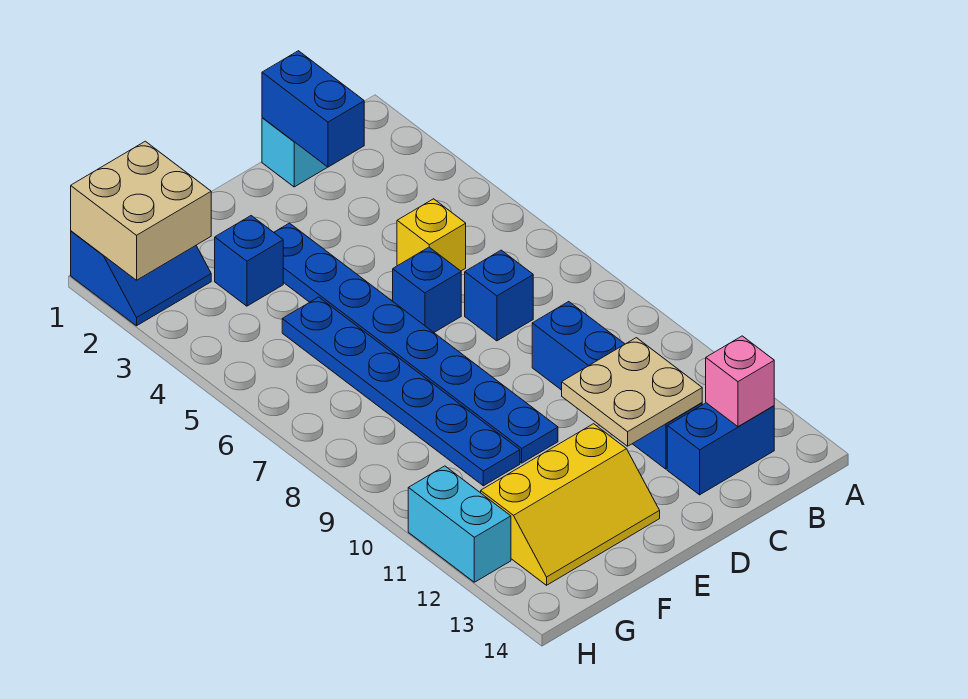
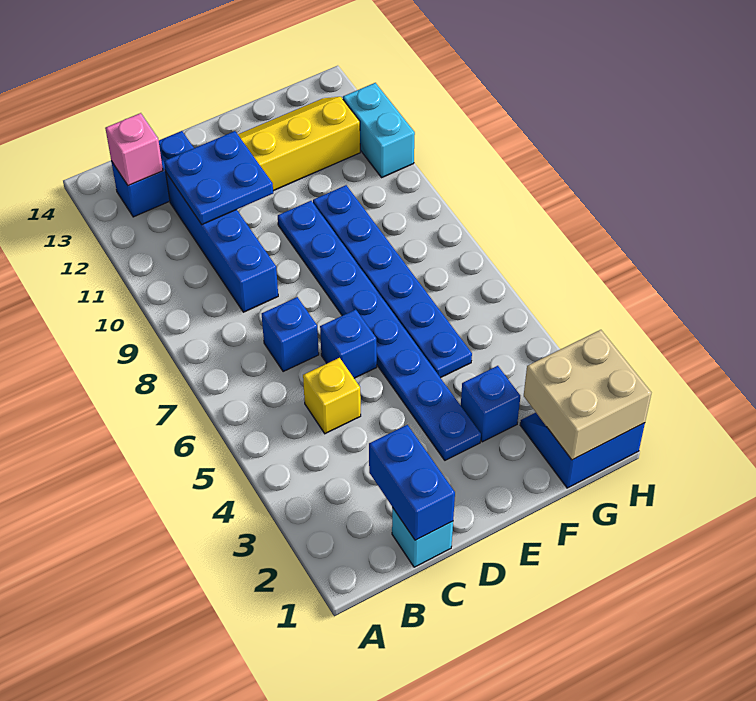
tan 2x2 plate [562,338,702,446] -> blue 2x2 plate [164,131,273,224]

